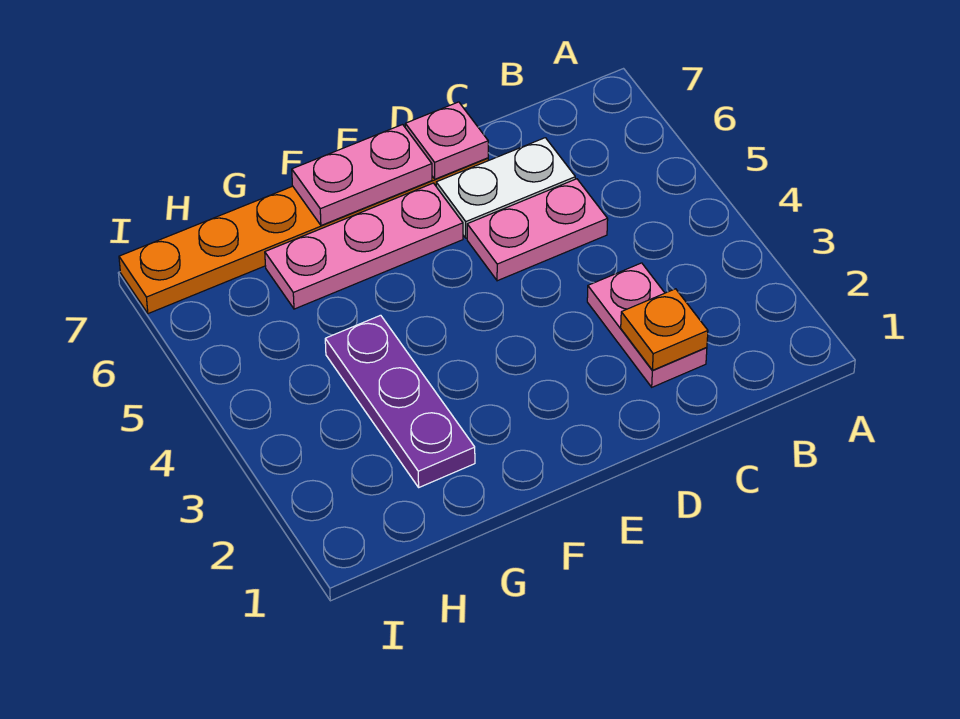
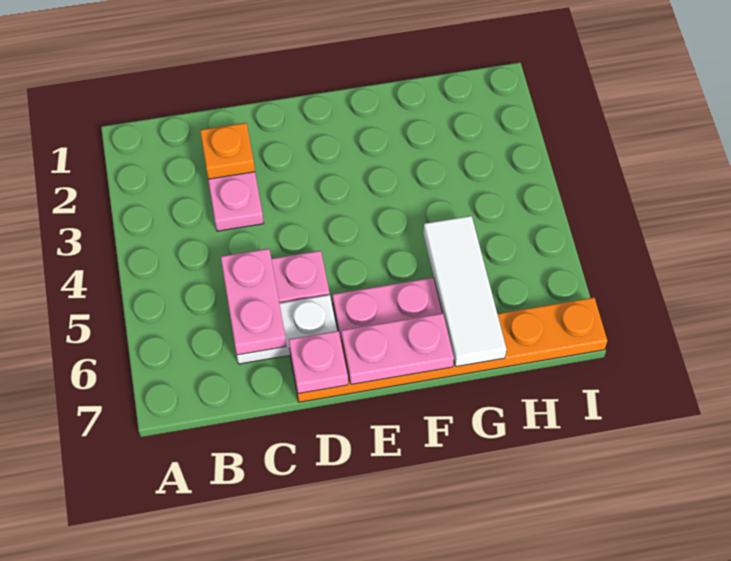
none -> pink 1x2 plate [221,249,286,355]
purple 1x3 plate [325,315,475,487] -> none
none -> white 1x3 tile [423,216,506,367]

